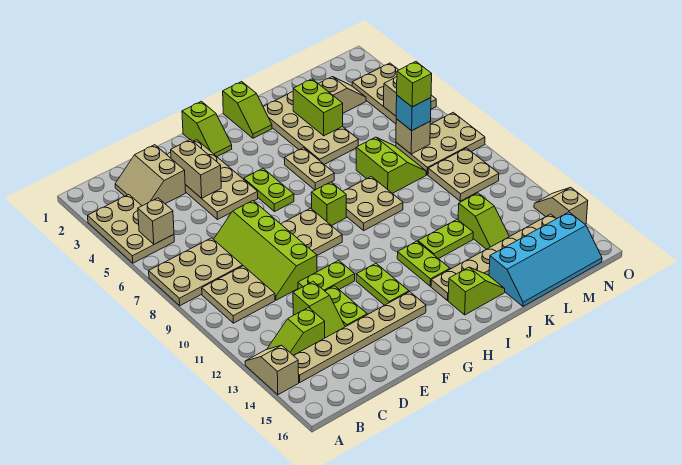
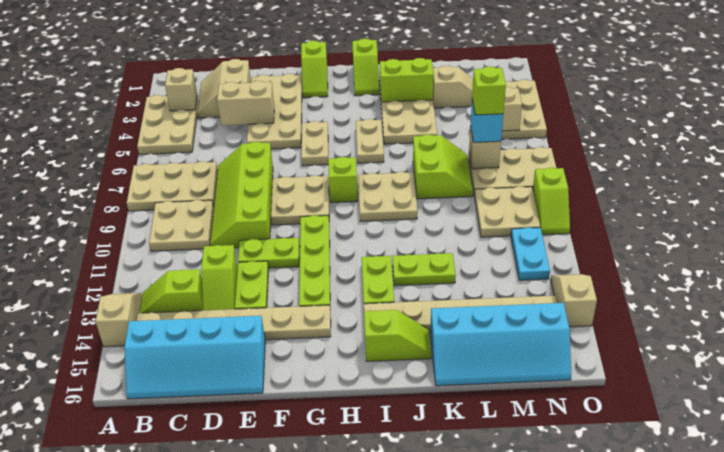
tan 1x1 brick [138,198,174,244] -> tan 1x1 brick moved to [165,68,197,111]
none -> cyan 2x4 slope [125,316,265,399]
tan 1x2 brick [171,140,221,198] -> tan 1x2 brick turned to [217,81,274,125]
lime 1x2 plate [244,168,294,211] -> tan 1x2 plate [301,121,328,166]
lime 1x2 plate [356,263,409,305] -> lime 1x4 plate [299,215,330,306]
lime 1x2 brick [293,79,343,136] -> lime 1x2 brick turned to [380,58,434,102]
lime 1x2 slope [458,193,509,249] -> lime 1x2 slope moved to [533,167,570,235]
none -> cyan 1x2 plate [511,227,550,280]

